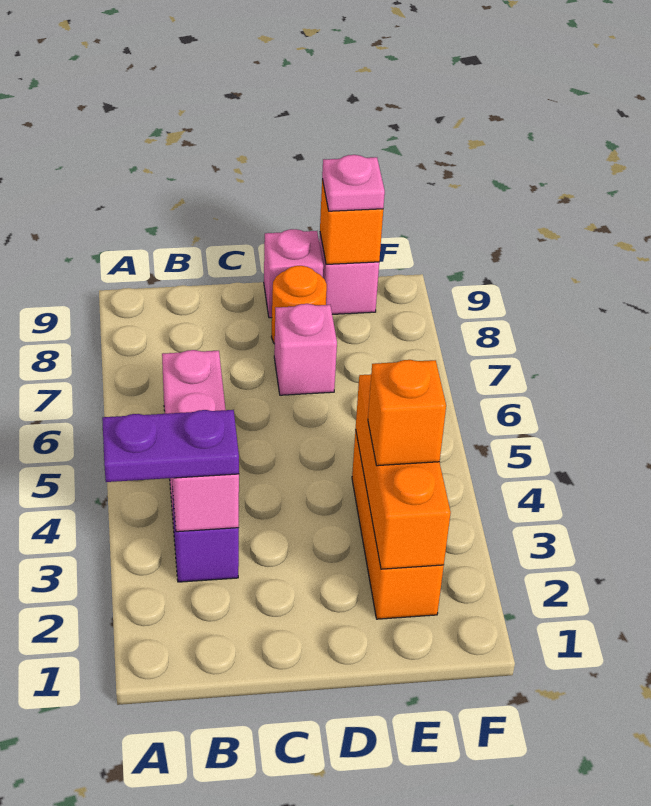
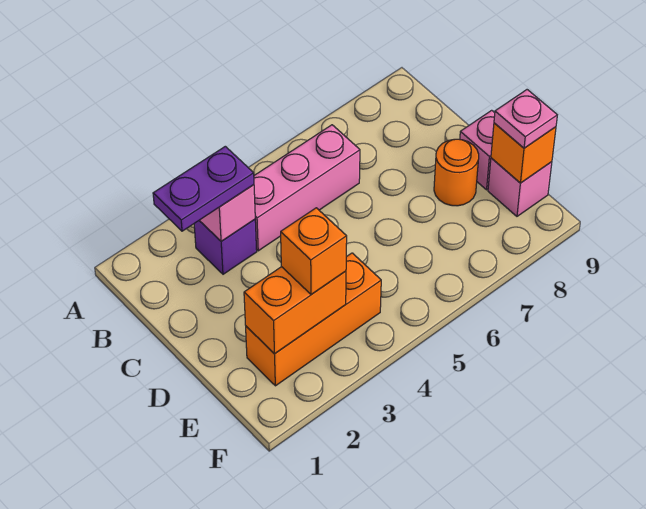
purple 1x2 plate [102,410,239,482] -> purple 1x2 plate turned to [153,146,254,231]
pink 1x1 brick [274,304,337,395] -> none
orange 1x3 brick [356,374,451,569] -> orange 1x2 brick [244,267,346,354]

